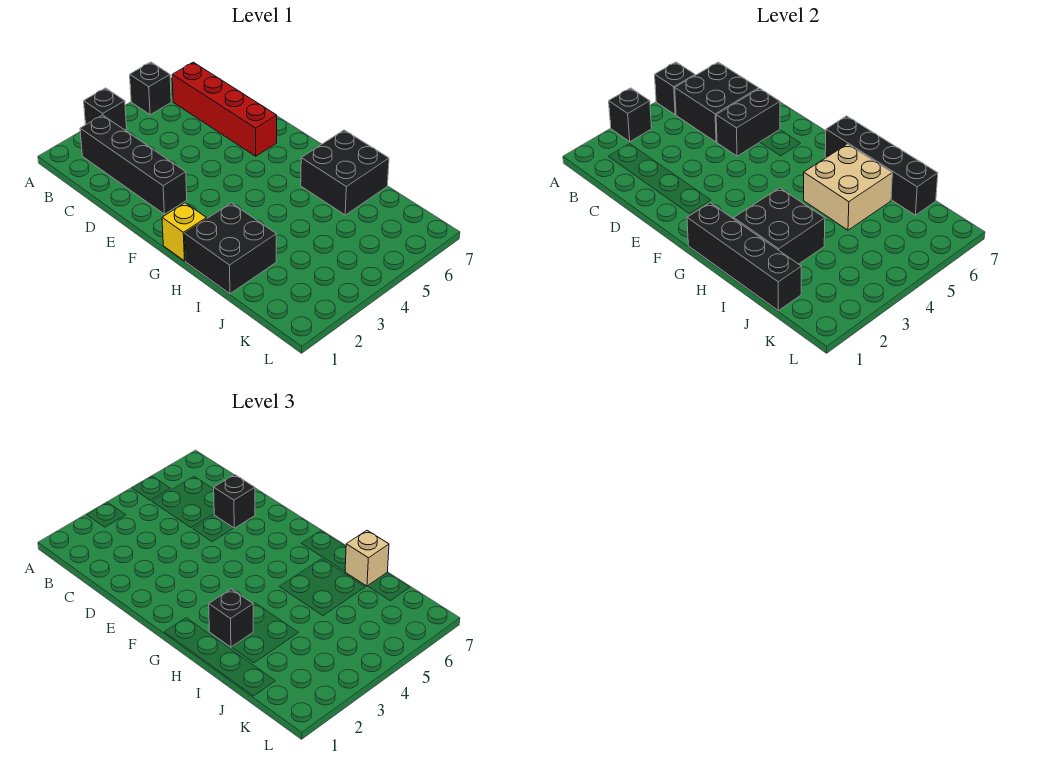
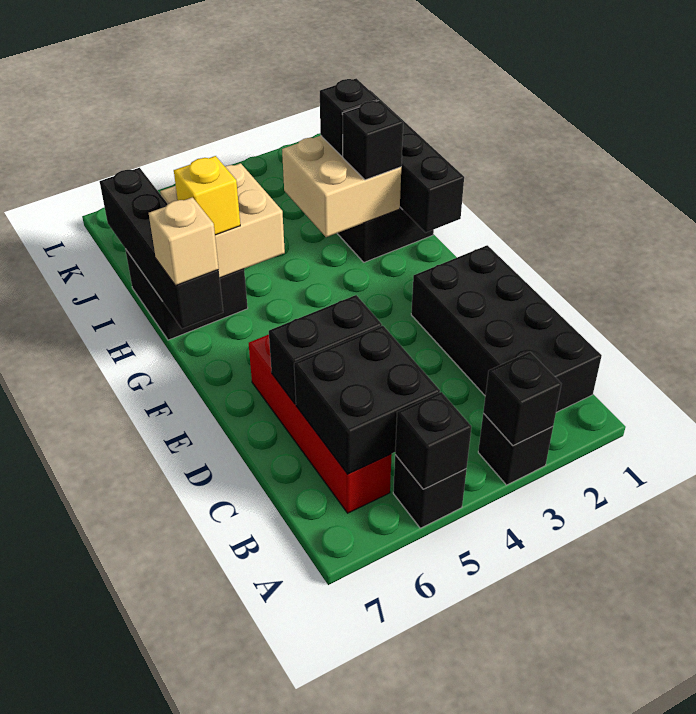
black 1x4 brick [80,115,187,214] -> black 2x4 brick [411,245,602,412]
black 1x1 brick [214,475,255,528] -> black 1x1 brick moved to [320,78,379,156]
yellow 1x1 brick [162,203,207,261] -> yellow 1x1 brick moved to [174,156,240,235]
black 2x2 brick [734,188,825,264] -> tan 2x2 brick [282,136,401,237]
tan 1x1 brick [345,530,389,586] -> tan 1x1 brick moved to [149,197,219,286]

